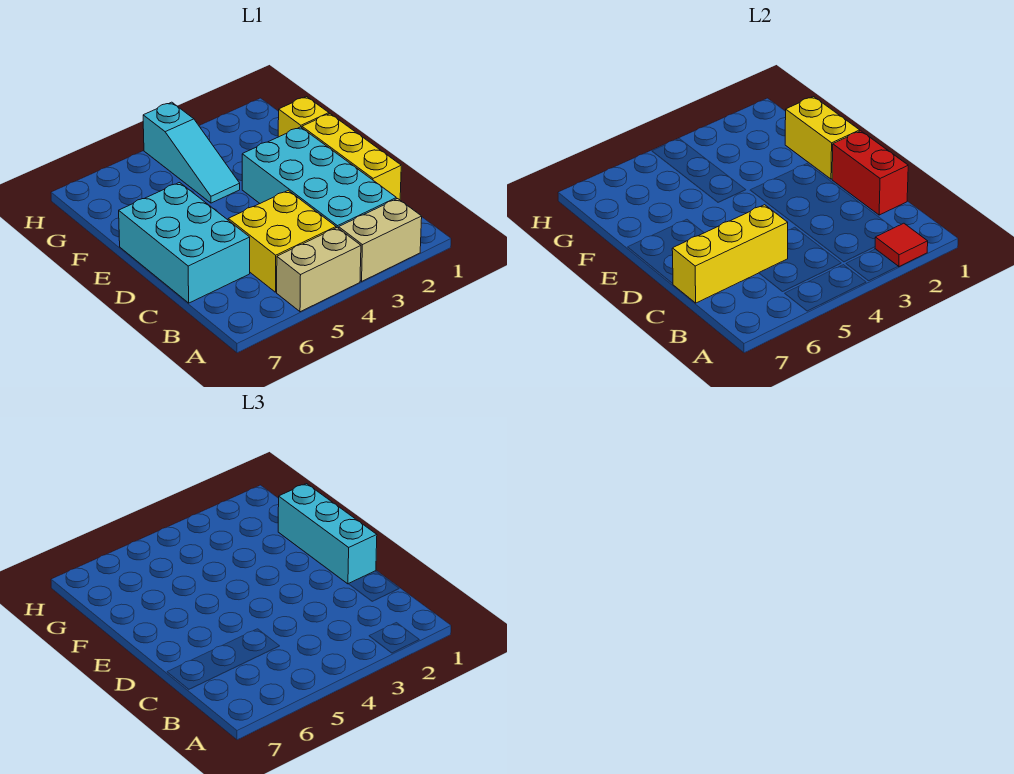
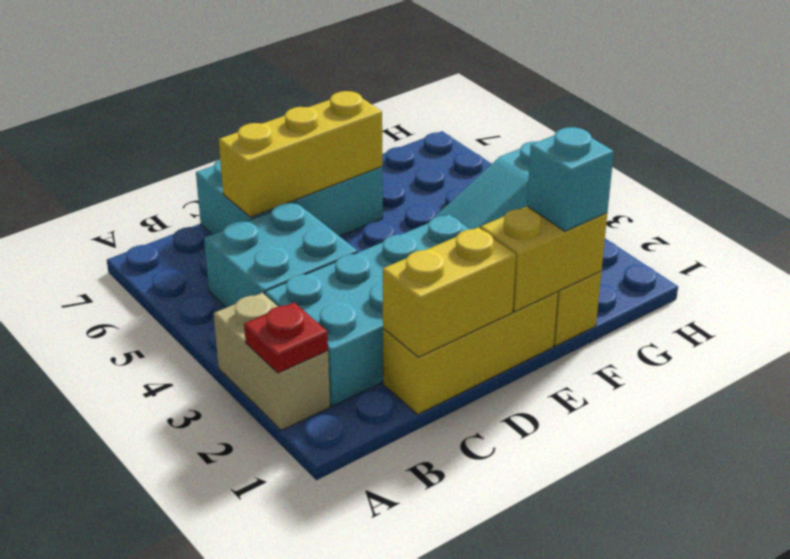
red 1x1 tile [875,223,928,267] -> red 1x1 plate [244,303,328,373]
tan 1x2 brick [277,228,361,312] -> none
yellow 2x2 brick [228,190,336,292] -> cyan 2x2 brick [204,202,358,308]
red 1x2 brick [832,131,908,215] -> yellow 1x2 brick [383,227,516,357]
yellow 1x3 brick [672,205,788,303] -> yellow 1x3 brick turned to [219,91,382,217]
cyan 1x3 brick [278,484,377,584] -> cyan 1x1 brick [527,127,614,231]

